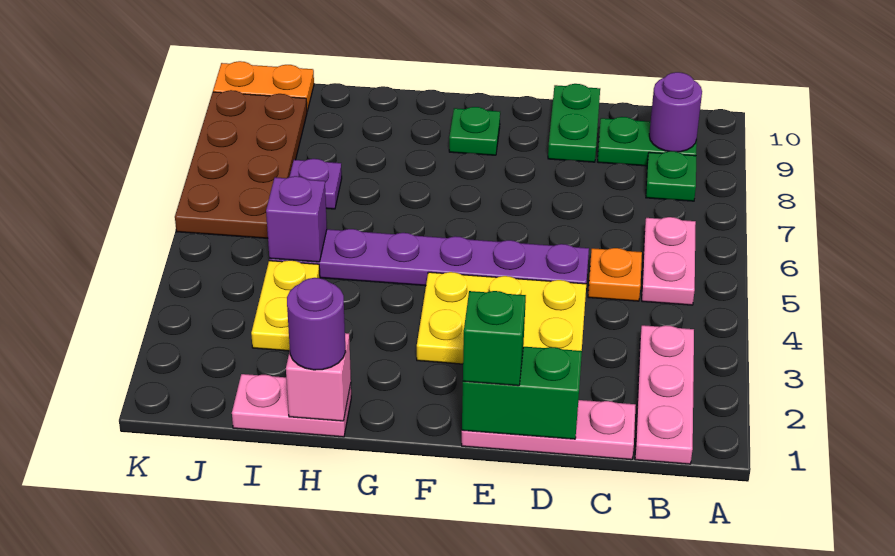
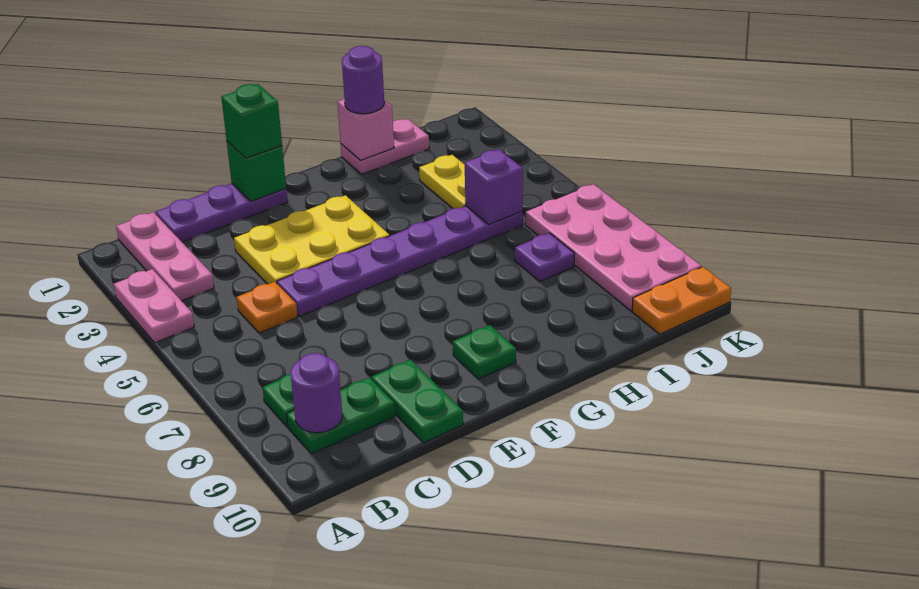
pink 1x2 plate [642,217,696,305] -> pink 1x2 plate moved to [114,269,194,343]
pink 1x3 plate [462,400,636,460] -> purple 1x3 plate [156,184,288,242]
green 1x2 brick [462,347,582,439] -> green 1x1 brick [227,141,286,201]
brown 2x4 plate [175,90,307,238] -> pink 2x4 plate [526,184,702,311]

